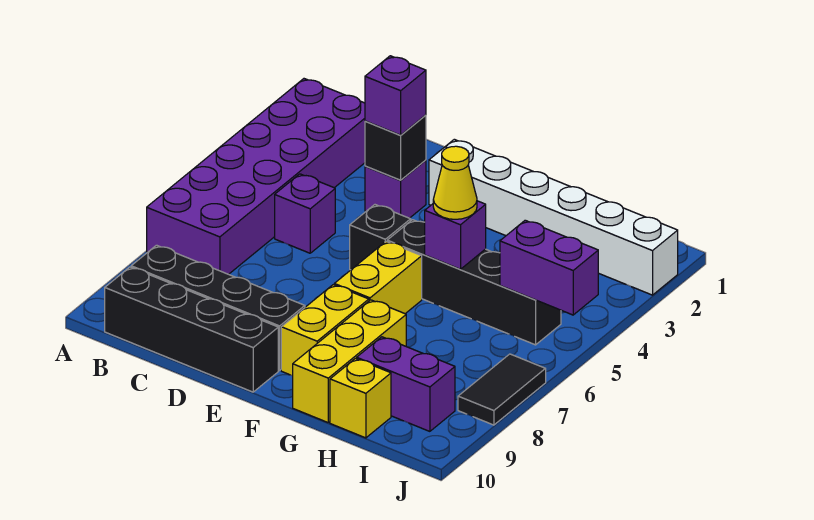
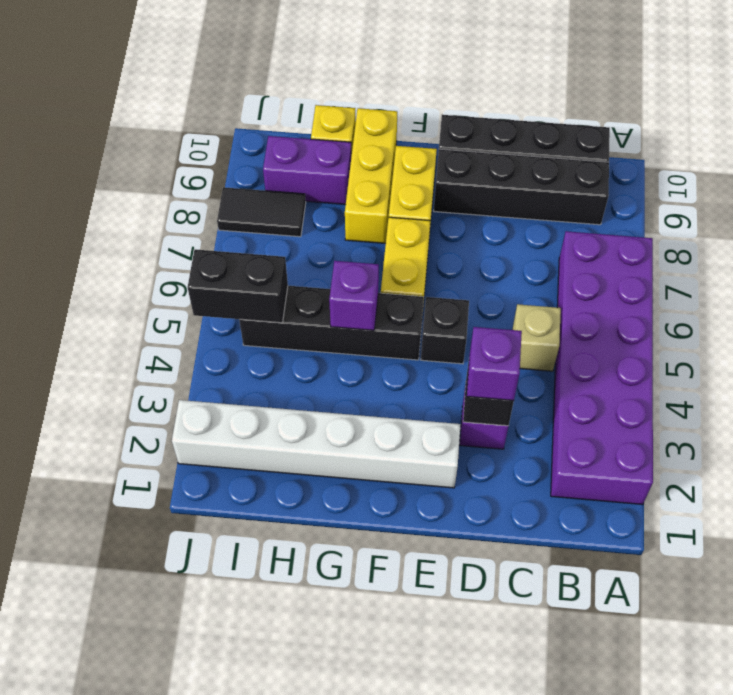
purple 1x1 brick [275,174,335,253] -> tan 1x1 brick [512,304,561,371]
yellow 1x1 cone [433,146,477,219] -> none
purple 1x2 brick [500,220,598,315] -> black 1x2 brick [188,249,288,323]
black 1x2 tile [458,354,546,425] -> black 1x2 tile turned to [217,187,306,237]

